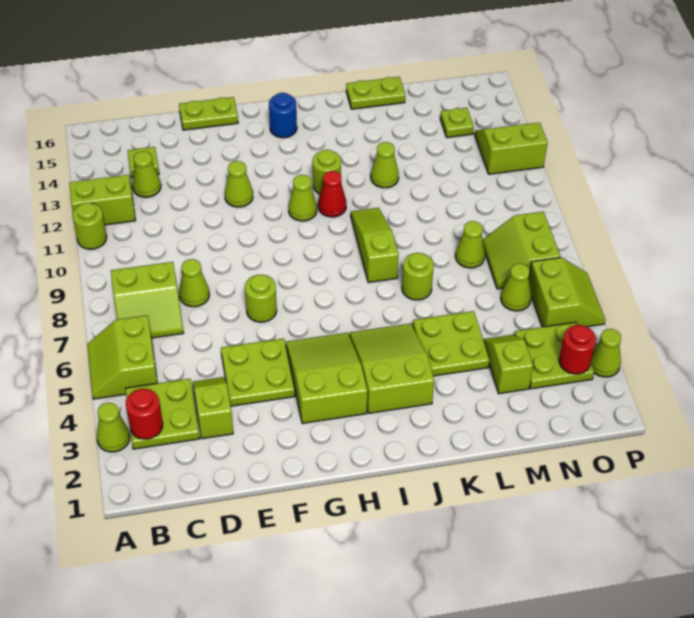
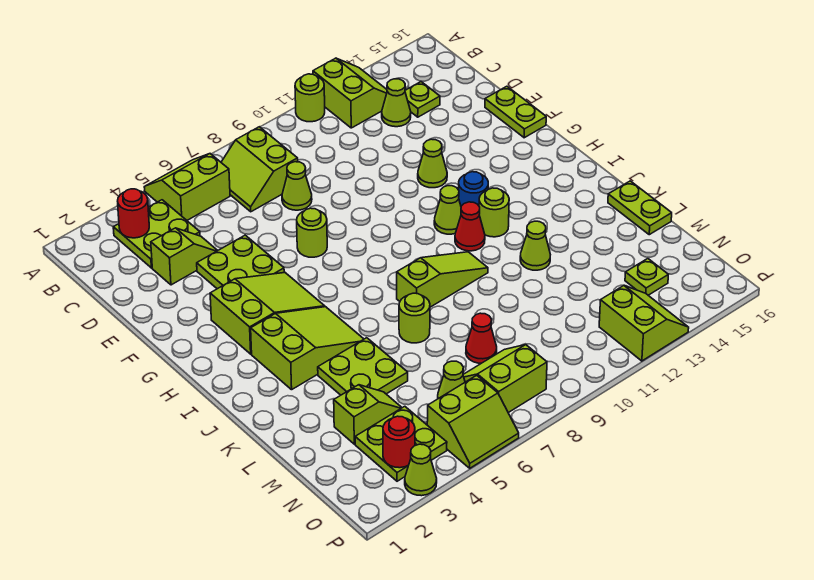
lime 1x1 cone [97,403,130,452] -> none
blue 1x1 round brick [269,93,297,138] -> blue 1x1 round brick moved to [459,172,488,206]
lime 1x1 cone [455,221,485,268] -> red 1x1 cone [466,313,497,363]

